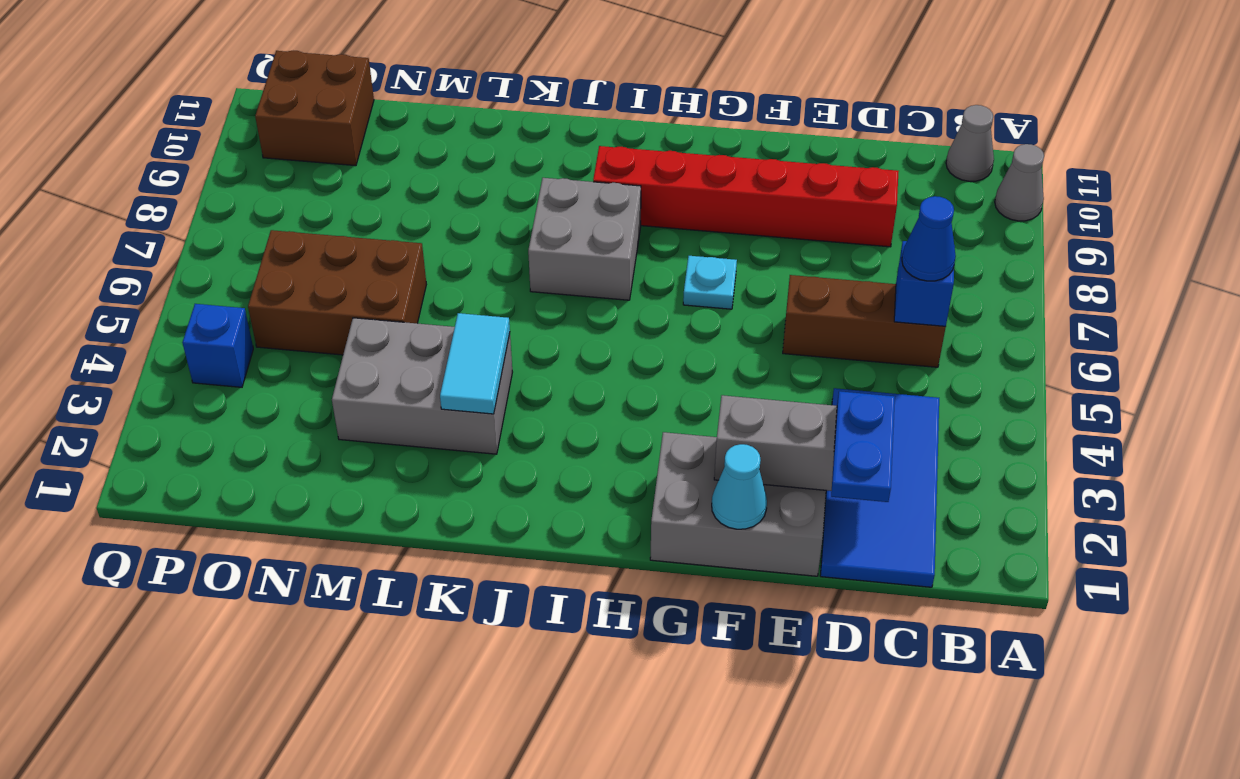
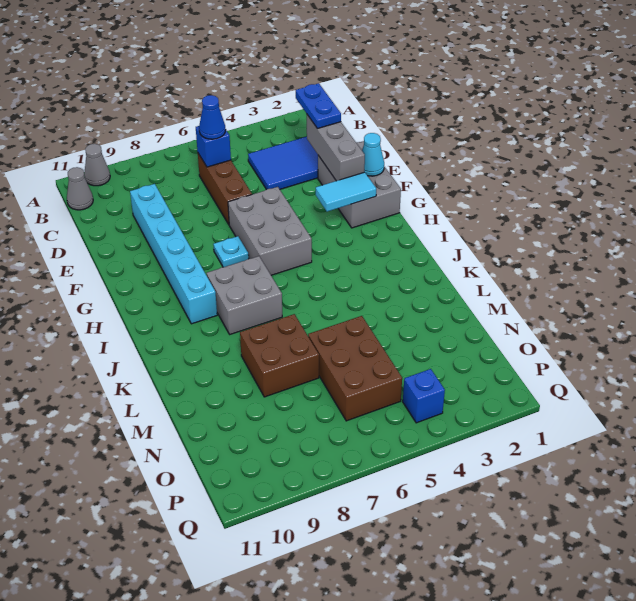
blue 1x2 plate [831,391,895,502] -> blue 1x2 plate turned to [296,83,341,129]
red 1x6 brick [593,146,899,247] -> cyan 1x6 brick [130,184,217,324]
grey 2x3 brick [332,318,512,454] -> grey 2x3 brick moved to [228,187,312,275]
cyan 1x2 tile [440,313,510,414] -> cyan 1x2 tile moved to [316,172,376,212]
brown 2x2 brick [255,51,374,166] -> brown 2x2 brick moved to [240,314,319,397]

